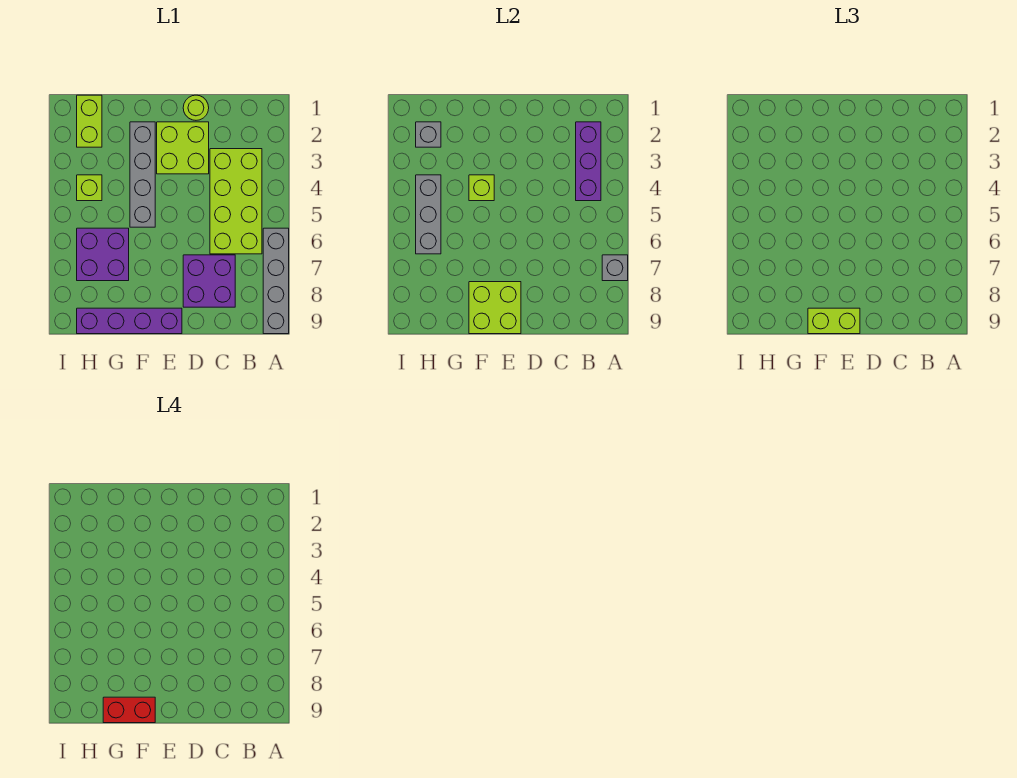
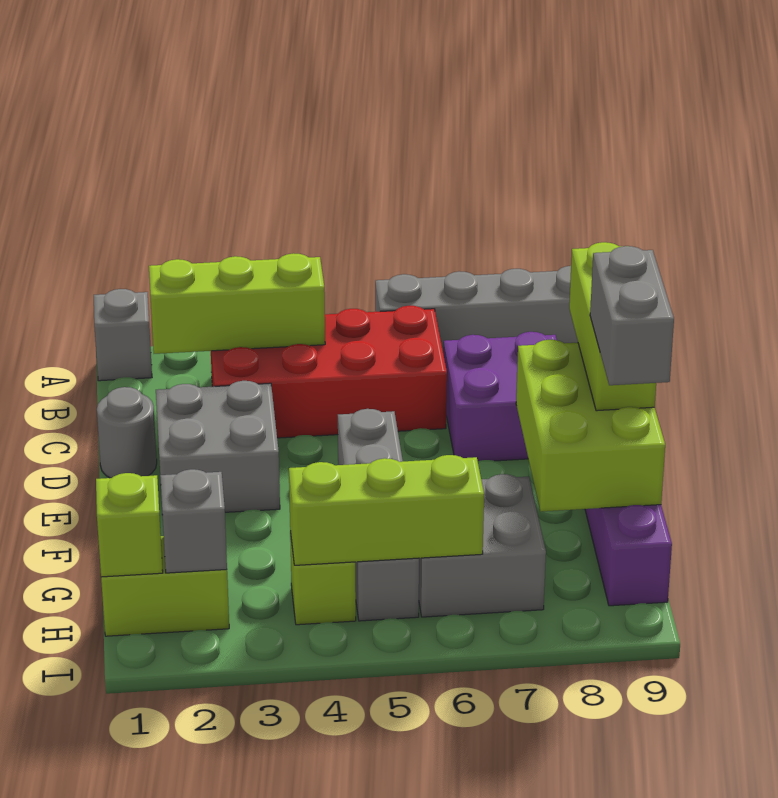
grey 1x1 brick [602,255,628,281] -> grey 1x1 brick moved to [94,289,152,381]
purple 1x3 brick [576,122,601,201] -> lime 1x3 brick [149,253,325,354]
lime 2x4 brick [210,149,262,254] -> red 2x4 brick [211,306,447,438]
lime 1x1 round brick [183,95,209,120] -> grey 1x1 round brick [97,387,157,478]
lime 2x2 brick [157,122,209,174] -> grey 2x2 brick [156,381,280,515]
lime 2x2 brick [469,282,521,334] -> lime 2x3 brick [516,340,665,511]
lime 1x2 brick [808,308,860,334] -> lime 1x3 brick [569,242,656,411]
grey 1x4 brick [130,122,155,227] -> grey 1x4 brick turned to [338,409,419,621]
lime 1x1 brick [469,175,494,201] -> lime 1x1 brick moved to [96,473,163,577]
red 1x2 brick [103,697,155,723] -> grey 1x2 brick [590,246,674,385]
purple 2x2 brick [77,228,129,281] -> grey 2x2 brick [419,474,546,617]
grey 1x3 brick [416,175,441,254] -> lime 1x3 brick [289,455,484,565]

